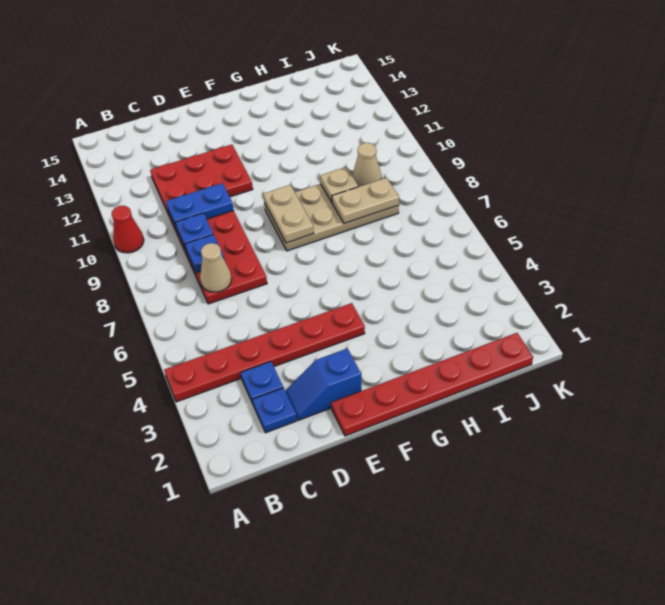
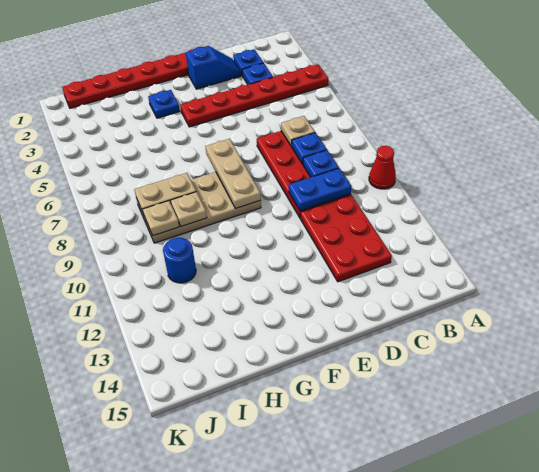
tan 1x1 cone [200,243,232,292] -> tan 1x1 plate [281,116,315,147]
red 2x3 plate [150,144,253,215] -> red 2x3 plate turned to [300,195,392,282]
tan 1x2 plate [263,185,314,243] -> tan 1x3 plate [205,139,261,209]
none -> blue 1x1 plate [148,90,180,118]
tan 1x1 cone [353,143,381,187] -> tan 1x1 plate [143,201,179,236]
none -> blue 1x1 round brick [163,238,196,283]

